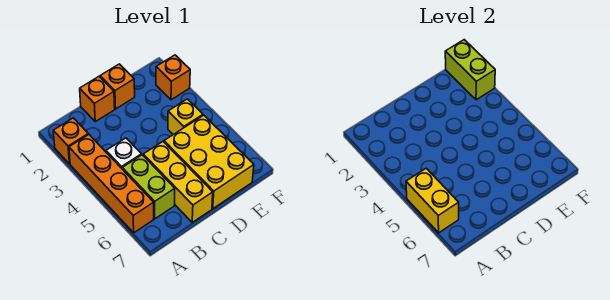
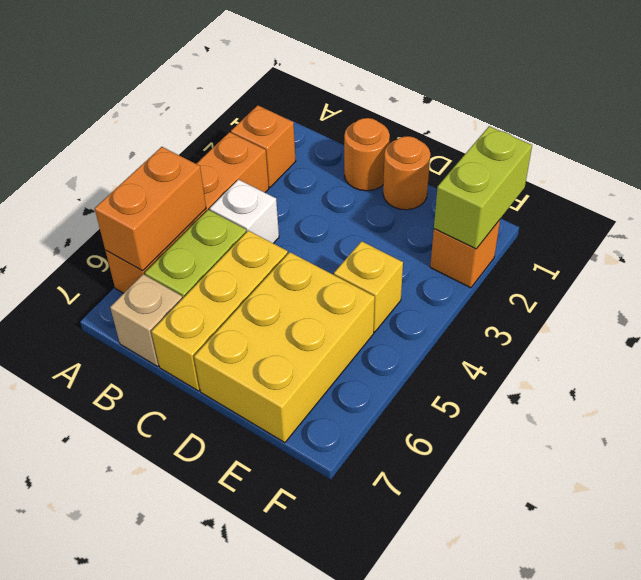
yellow 1x2 brick [406,168,459,233] -> orange 1x2 brick [95,147,206,271]
none -> tan 1x1 brick [110,274,183,366]
orange 1x1 brick [80,77,115,122] -> orange 1x1 round brick [344,118,390,191]
orange 1x1 brick [100,64,135,109] -> orange 1x1 round brick [383,136,430,210]

